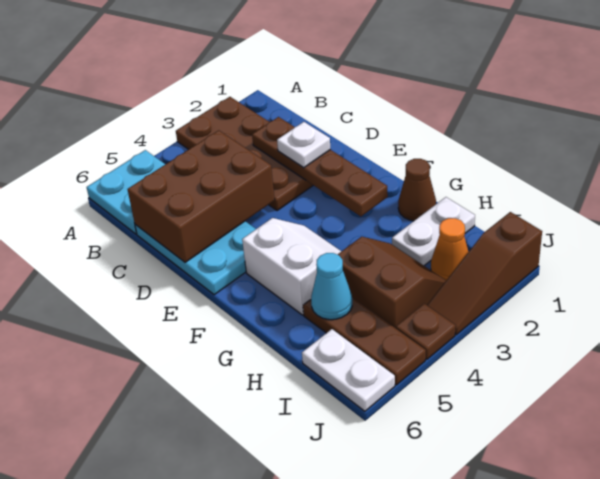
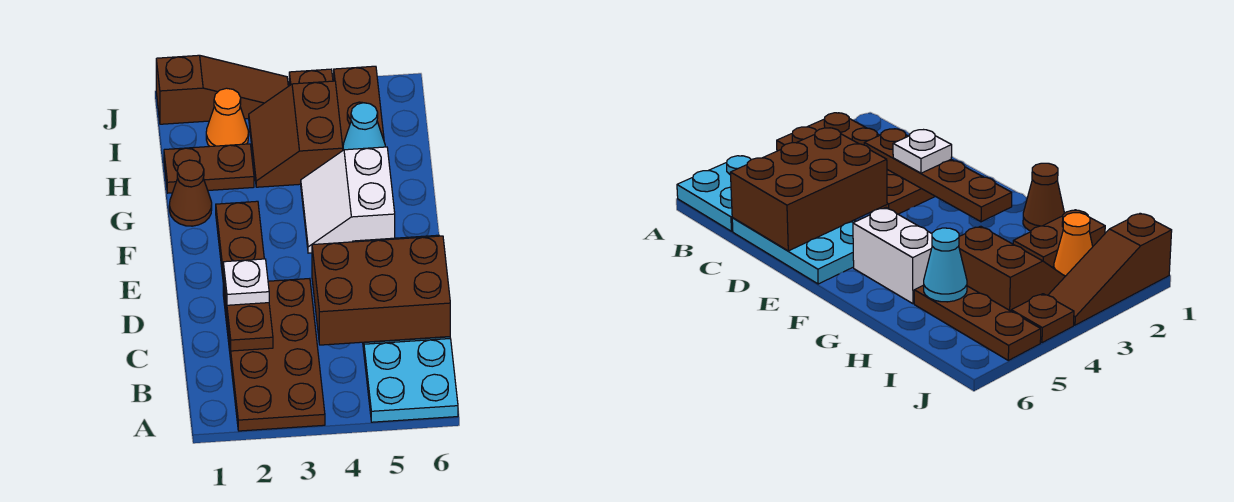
white 1x2 plate [392,197,475,265] -> brown 1x2 plate [164,144,254,193]
white 1x2 plate [302,329,395,411] -> none

